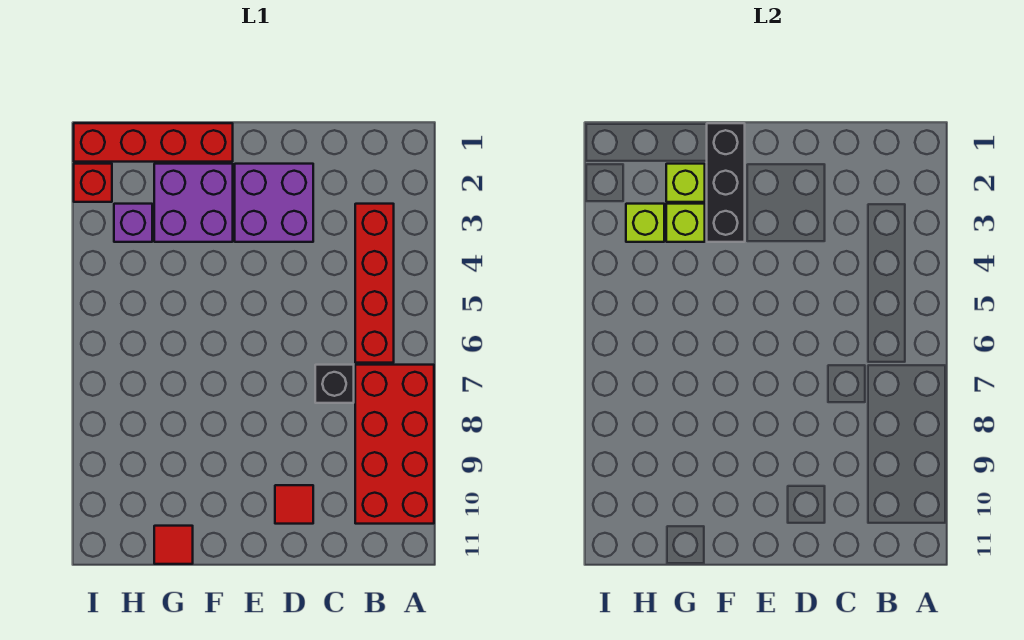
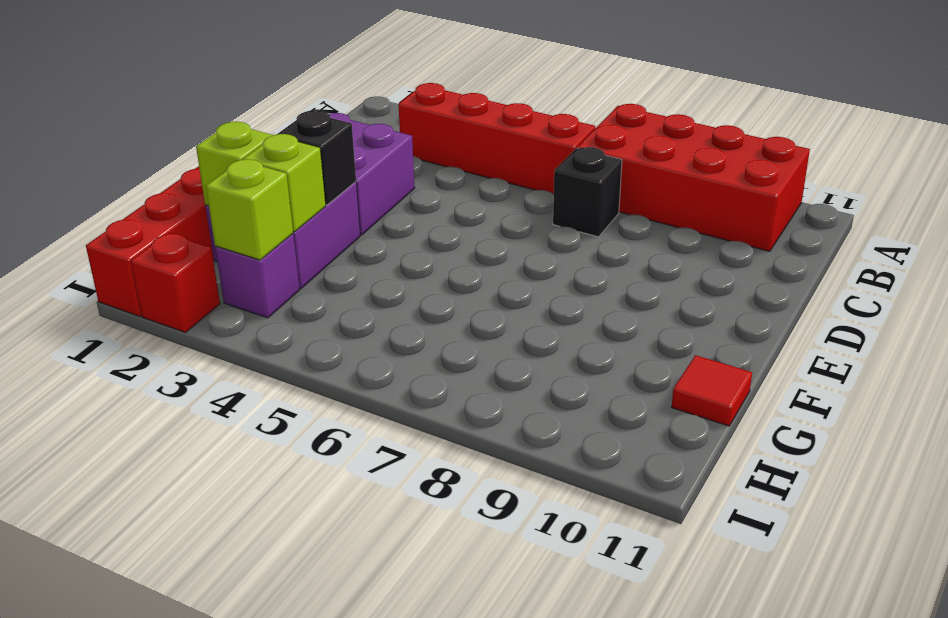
red 1x1 tile [275,485,313,524] -> none
black 1x3 brick [707,123,745,242] -> black 1x1 brick [278,110,356,205]

